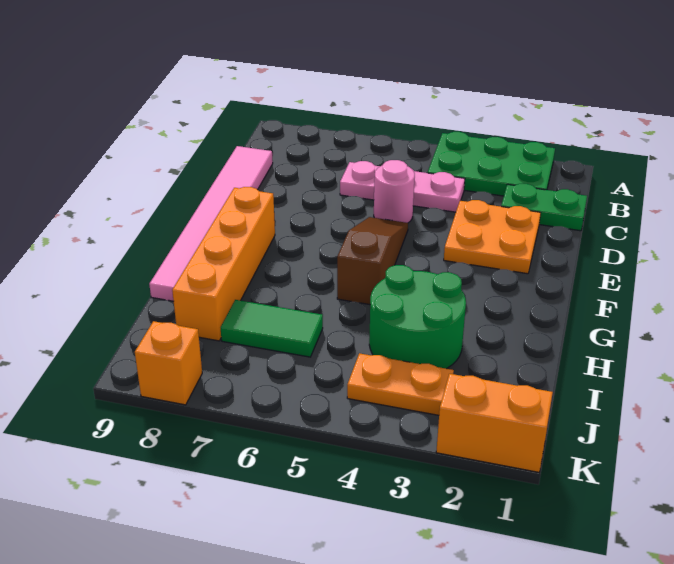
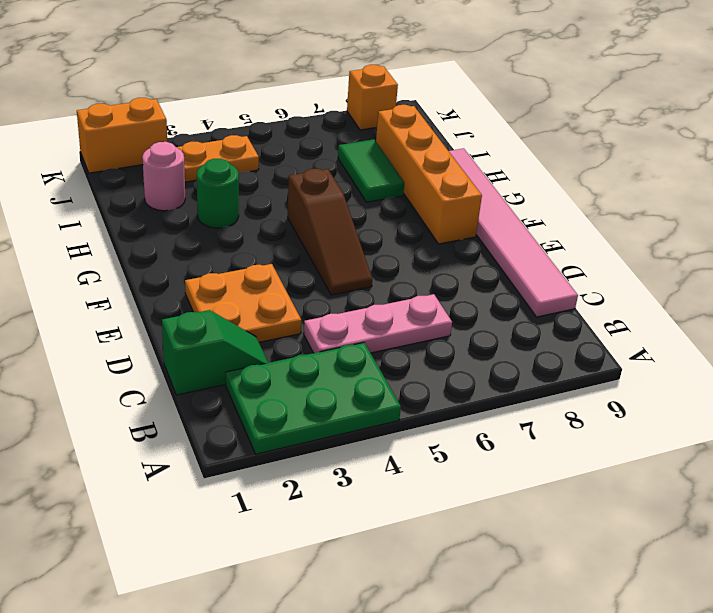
green 1x2 plate [501,184,587,231] -> green 1x2 slope [162,310,269,395]
pink 1x1 round brick [374,160,415,223] -> pink 1x1 round brick moved to [142,142,185,211]
green 2x2 round brick [369,265,466,369] -> green 1x1 round brick [197,159,239,228]
green 1x2 tile [221,300,323,357] -> green 1x2 tile turned to [338,139,404,202]

